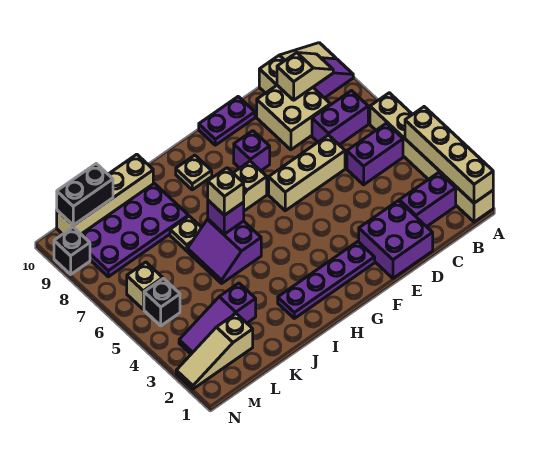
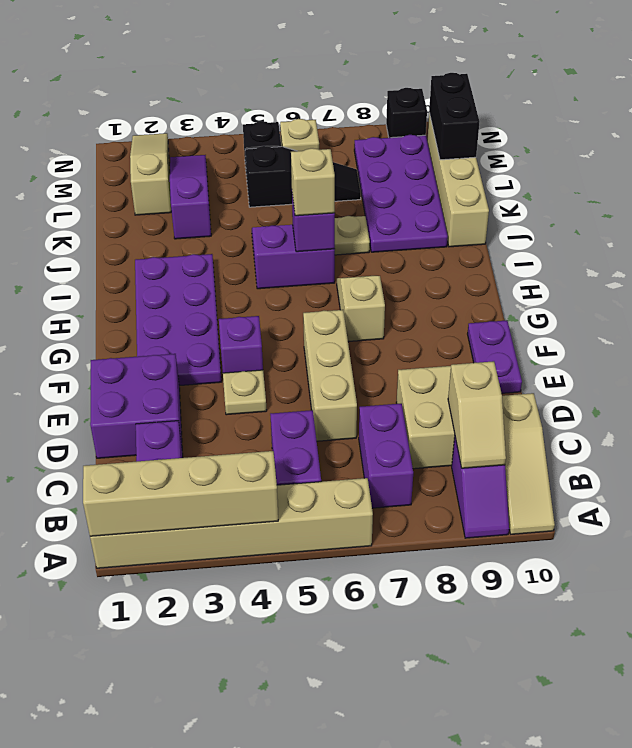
purple 1x4 plate [278,242,375,318] -> purple 2x4 plate [135,254,221,386]
purple 1x1 brick [234,131,270,171] -> purple 1x1 brick moved to [219,316,263,373]
tan 1x1 plate [176,155,212,190] -> tan 1x1 plate moved to [223,370,267,415]
none -> black 1x3 slope [245,146,361,207]

